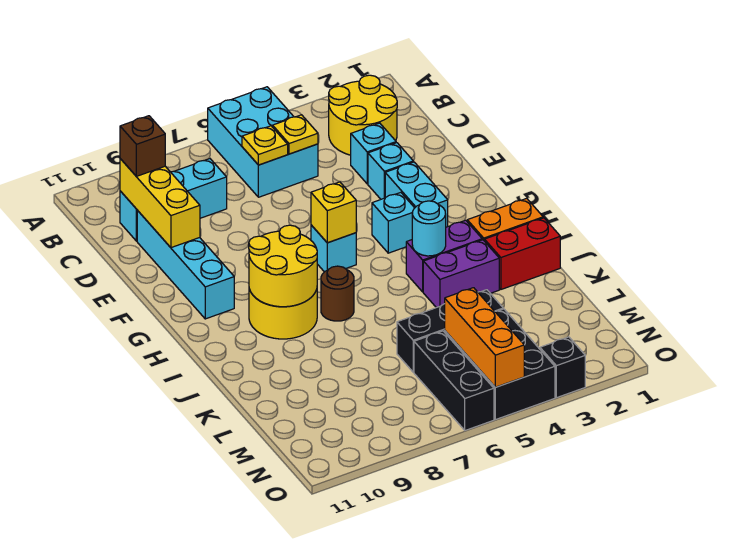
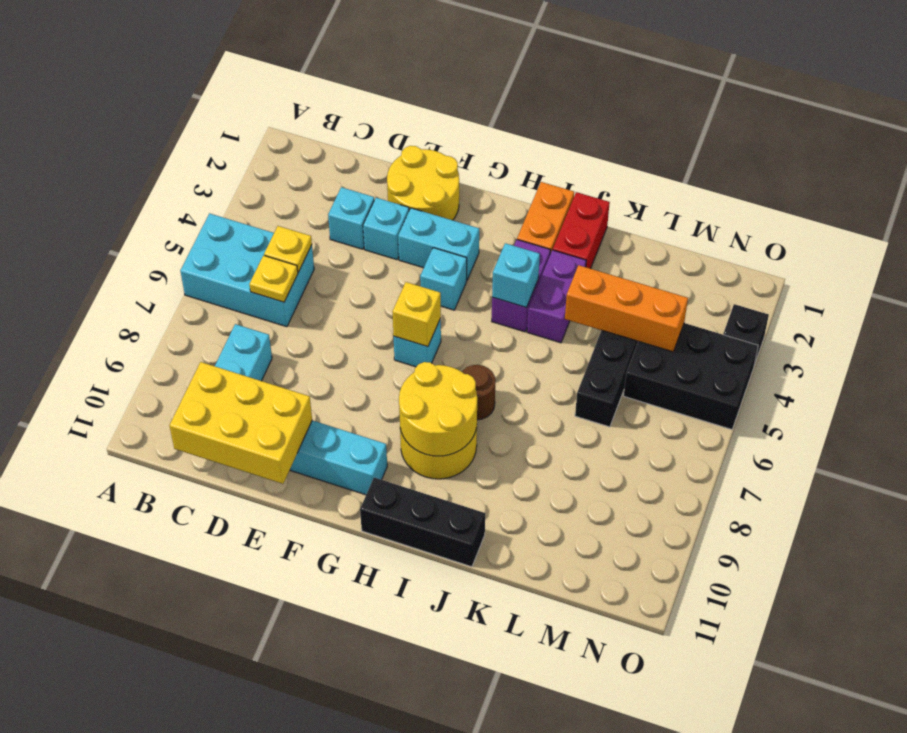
yellow 2x2 round brick [329,75,397,155] -> yellow 2x2 round brick moved to [387,146,459,220]
yellow 1x3 brick [120,159,200,248] -> yellow 2x3 brick [169,362,312,484]
brown 1x1 brick [120,116,165,176] -> none
cyan 1x1 round brick [412,201,446,256] -> cyan 1x1 brick [492,243,540,308]
orange 1x3 brick [445,288,524,387] -> orange 1x3 brick moved to [565,265,688,352]
black 1x3 brick [414,331,494,430] -> black 1x3 brick moved to [360,478,485,567]

